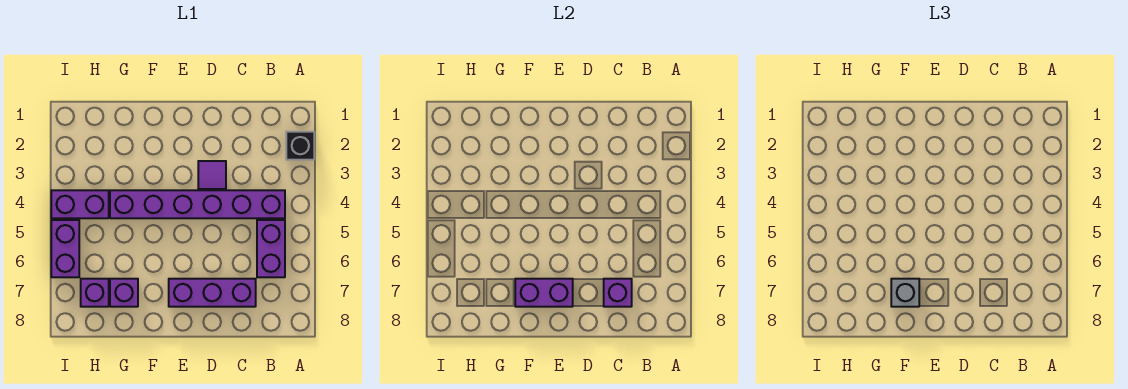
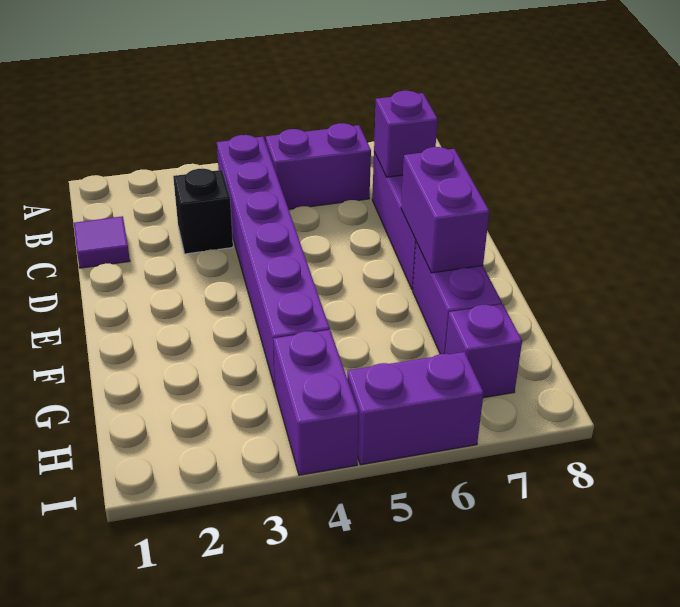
black 1x1 brick [286,132,314,160] -> black 1x1 brick moved to [173,169,233,254]
purple 1x1 tile [198,161,226,189] -> purple 1x1 tile moved to [74,216,130,268]
grey 1x1 brick [891,279,919,307] -> none
purple 1x1 brick [110,279,138,307] -> purple 1x2 brick [413,242,502,354]

